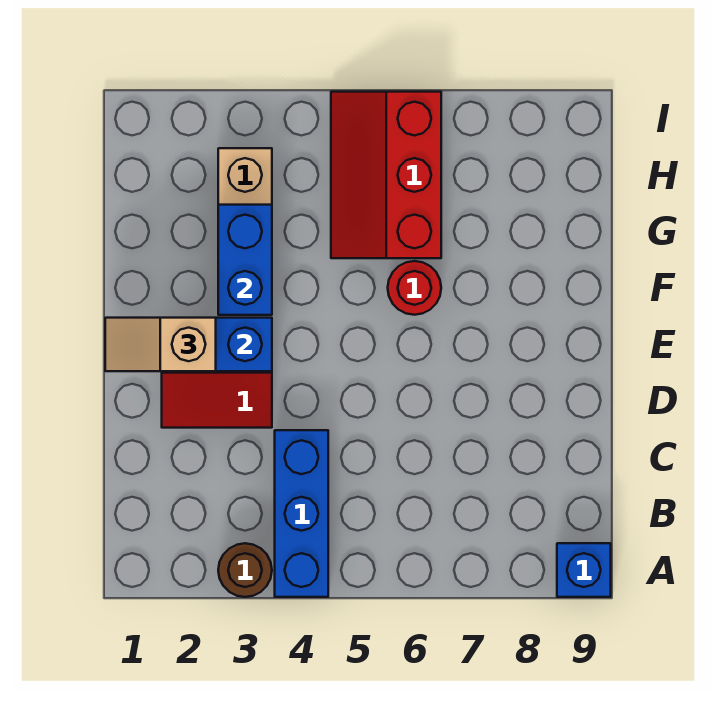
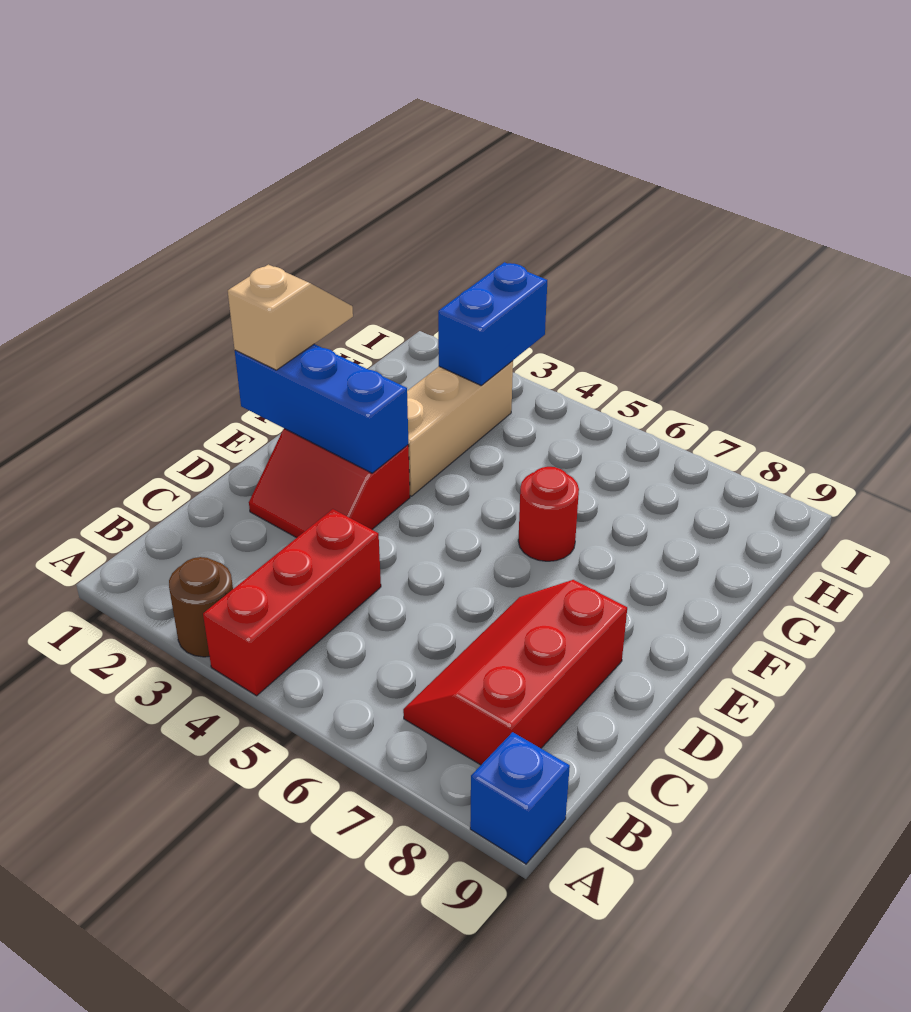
blue 1x3 brick [275,430,328,597] -> red 1x3 brick [203,509,381,696]
tan 1x2 slope [105,318,216,371] -> tan 1x2 slope turned to [228,264,353,370]
blue 1x2 brick [218,205,272,315] -> blue 1x2 brick moved to [438,262,547,385]
red 2x3 slope [331,92,441,258] -> red 2x3 slope moved to [403,580,627,765]

